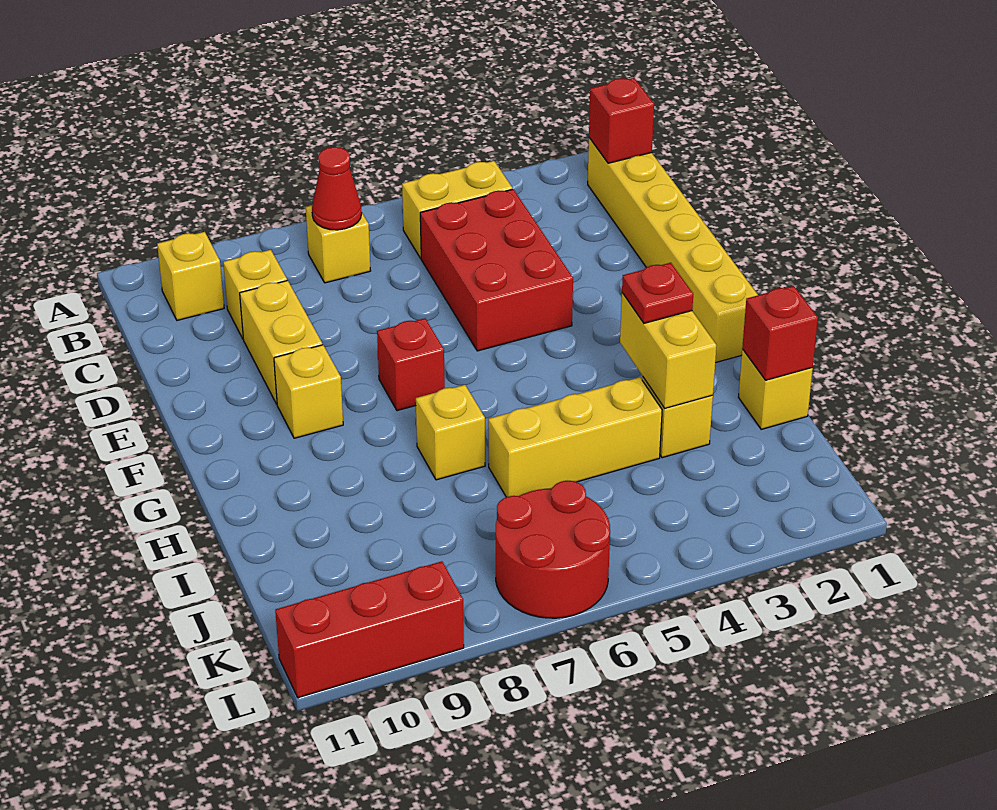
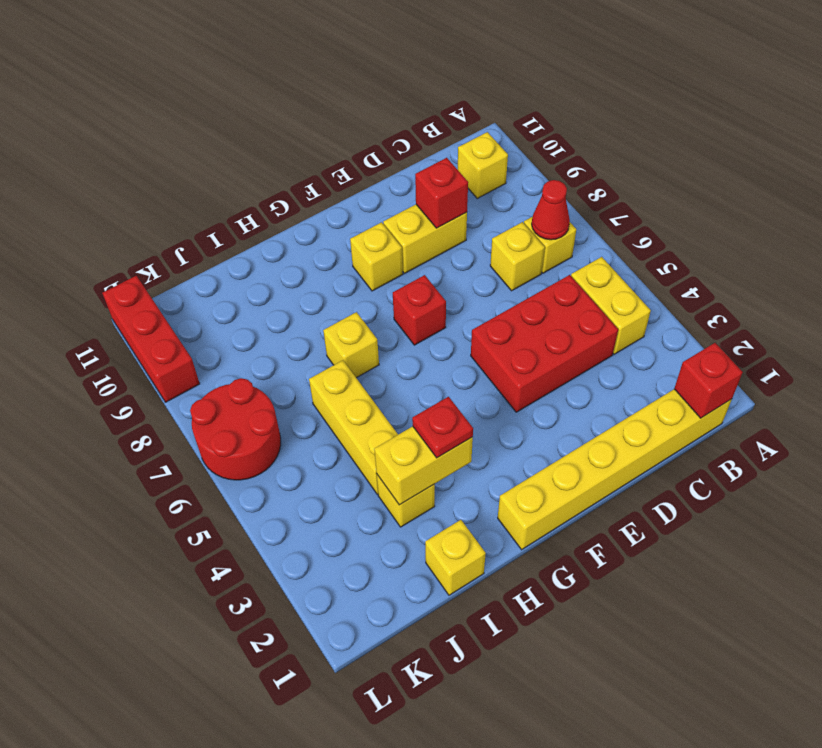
yellow 1x1 brick [223,250,287,338] -> yellow 1x1 brick moved to [490,222,545,291]
red 1x1 brick [742,286,818,380] -> red 1x1 brick moved to [415,158,468,228]

